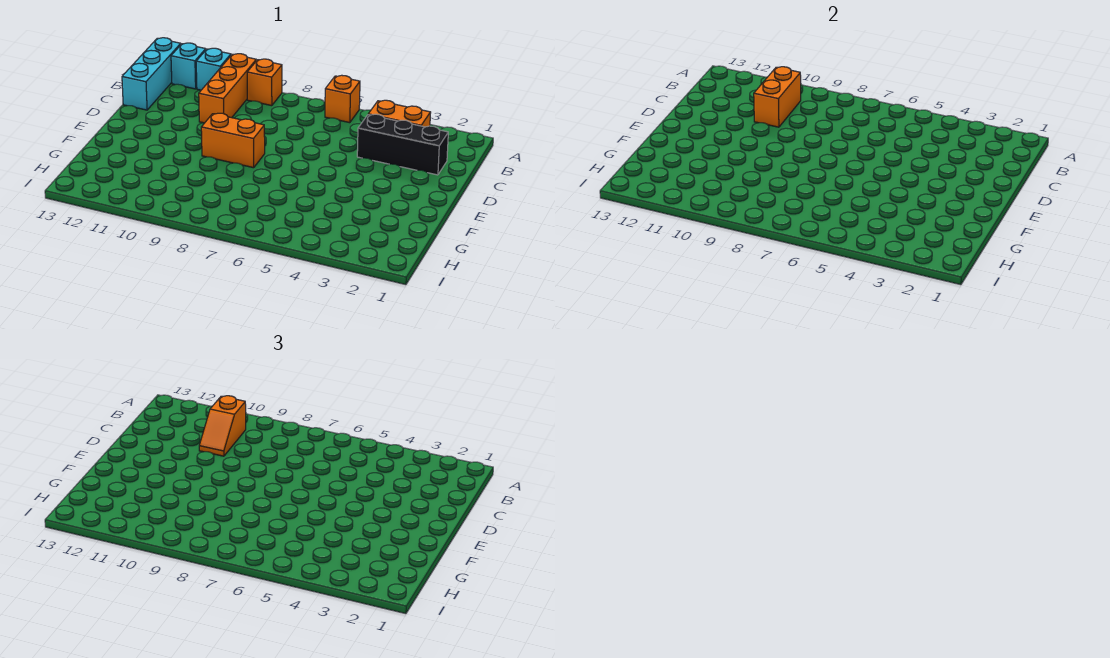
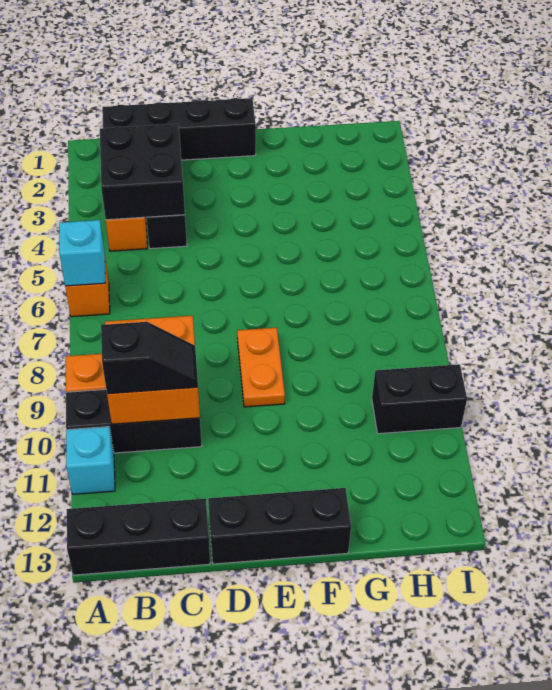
orange 1x3 brick [199,54,256,123] -> black 1x3 brick [66,389,202,453]
cyan 1x1 brick [171,43,206,89] -> cyan 1x1 brick moved to [59,220,105,286]
cyan 1x3 brick [122,38,181,110] -> black 1x3 brick [67,498,210,575]
none -> black 1x4 brick [102,98,256,160]
none -> black 2x2 brick [100,124,185,220]
orange 1x2 brick [754,67,801,127] -> orange 2x2 brick [105,316,200,424]
orange 1x2 slope [199,396,246,456] -> black 1x2 slope [101,322,198,394]
none -> black 1x3 brick [208,488,351,564]
orange 1x2 brick [201,113,265,168] -> orange 1x2 plate [237,328,285,407]
none -> black 1x2 brick [372,364,467,434]

